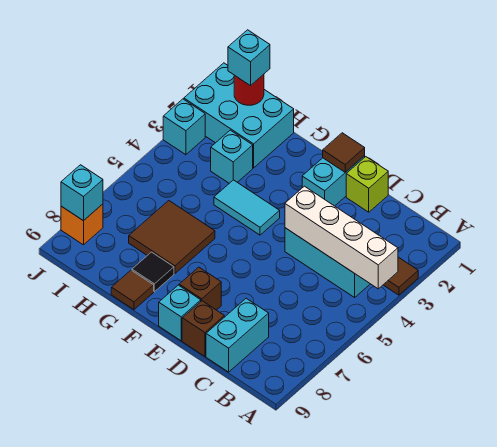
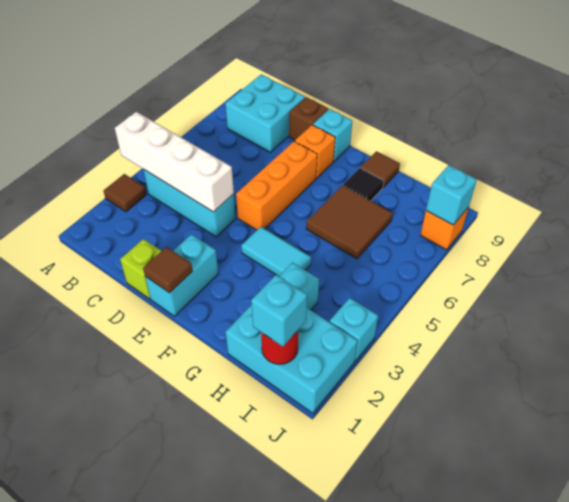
cyan 1x2 brick [206,298,269,372] -> cyan 2x2 brick [225,74,305,152]
none -> orange 1x3 brick [236,141,317,230]
brown 1x1 brick [179,267,221,310] -> orange 1x1 brick [295,125,335,178]

